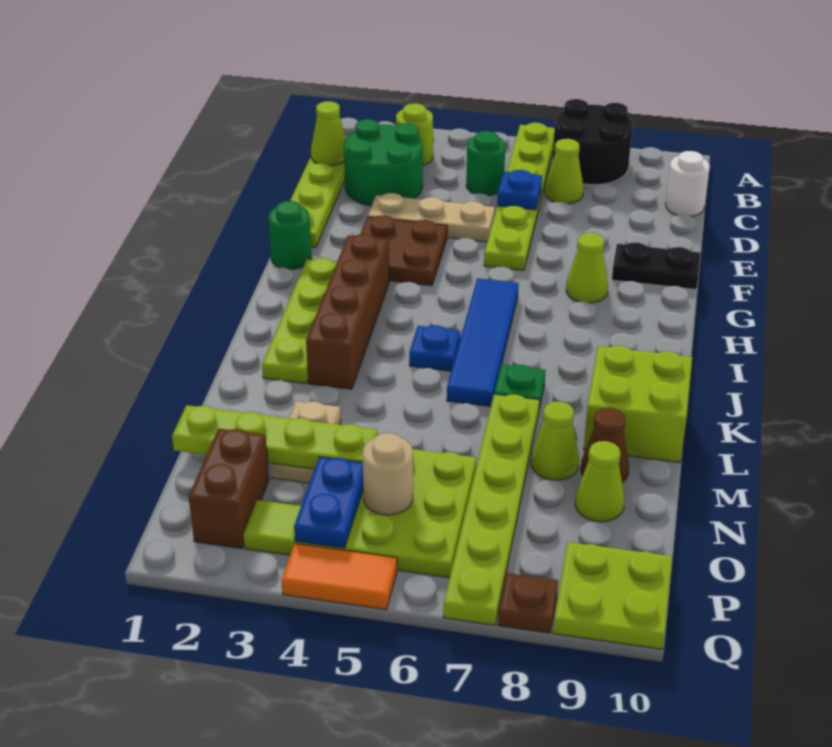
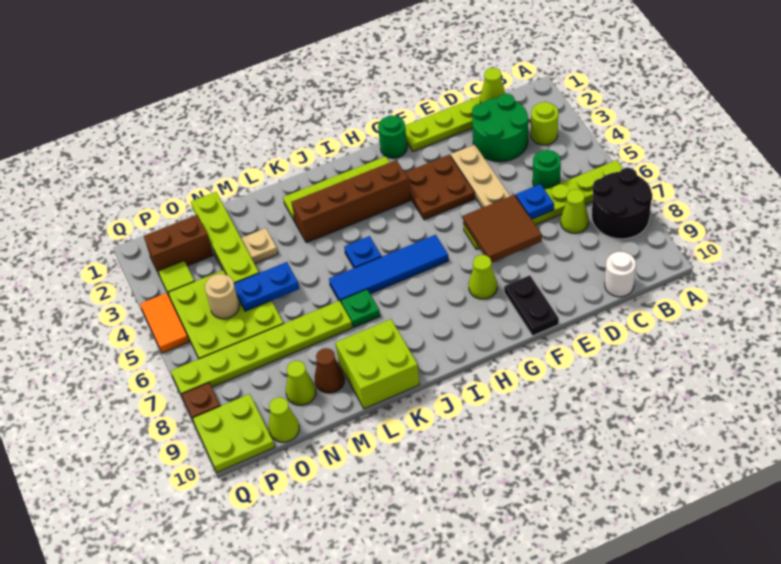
none -> brown 2x2 tile [463,195,542,263]
lime 1x1 cone [531,401,579,480] -> lime 1x1 cone moved to [269,397,299,442]
blue 1x2 plate [294,457,363,548] -> blue 1x2 plate moved to [234,262,299,311]

